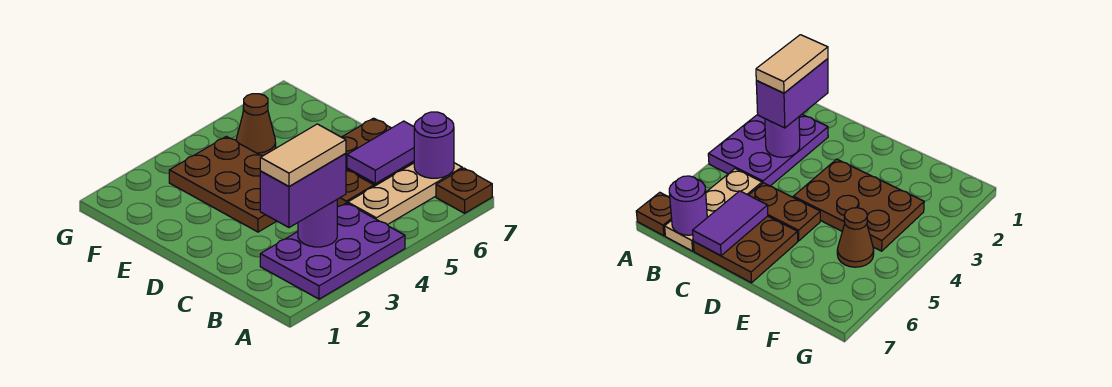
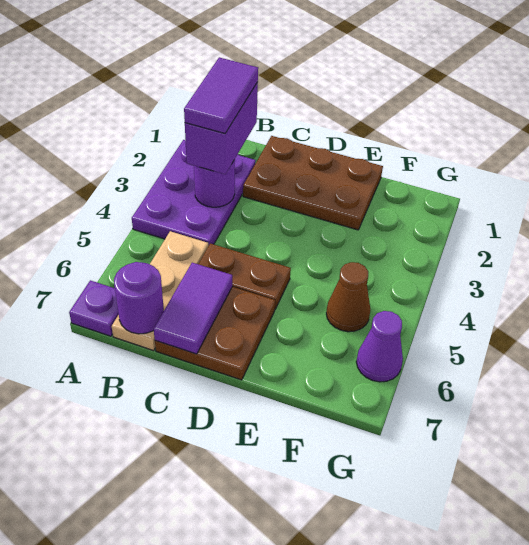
brown 1x1 plate [436,168,492,213] -> purple 1x1 plate [69,280,119,336]
tan 1x2 tile [260,124,346,186] -> purple 1x2 tile [184,57,258,133]
brown 2x3 plate [169,136,276,232] -> brown 2x3 plate moved to [243,136,383,230]
none -> purple 1x1 cone [356,311,403,382]

